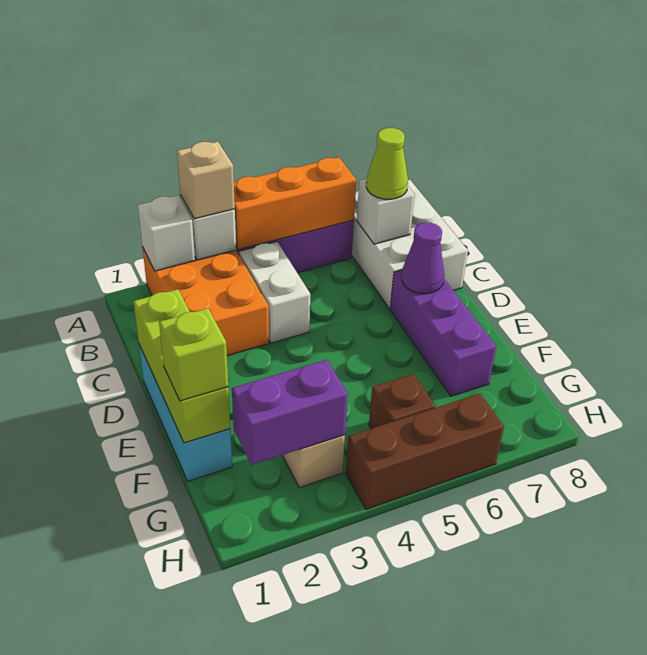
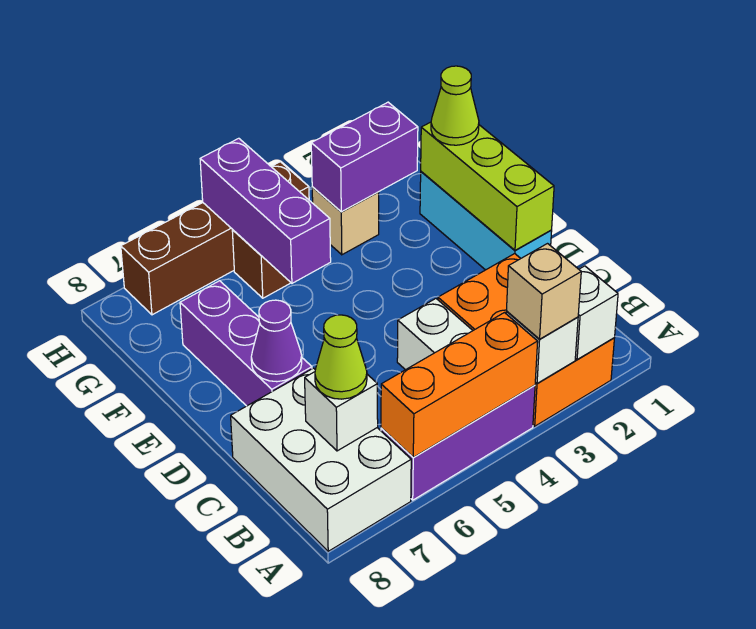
lime 1x1 brick [159,308,228,401] -> lime 1x1 cone [431,66,479,145]
none -> purple 1x3 brick [200,138,331,283]
brown 1x3 brick [346,393,504,509] -> brown 1x4 brick [121,162,309,315]

